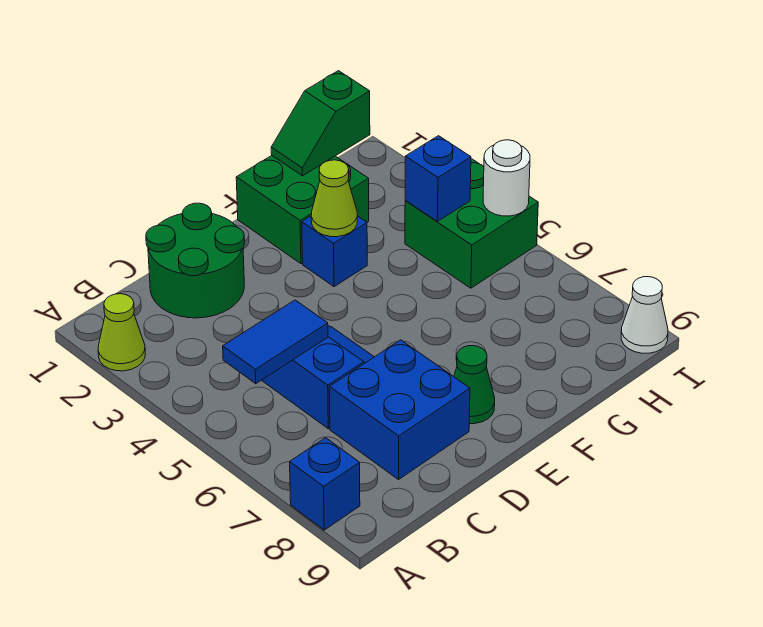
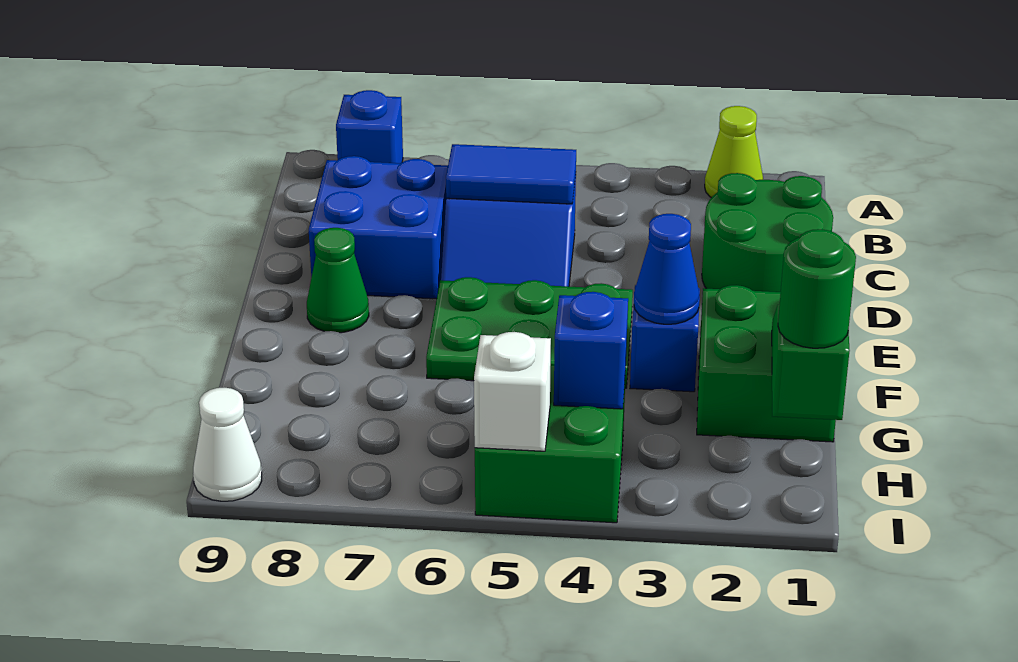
blue 1x2 tile [223,300,328,384] -> blue 1x2 tile turned to [446,144,576,204]
none -> green 2x3 plate [426,277,633,388]
lime 1x1 cone [311,160,357,237] -> blue 1x1 cone [634,214,700,324]
none -> green 1x1 round brick [778,229,856,348]
white 1x1 round brick [483,140,530,216] -> white 1x1 brick [474,332,551,451]

